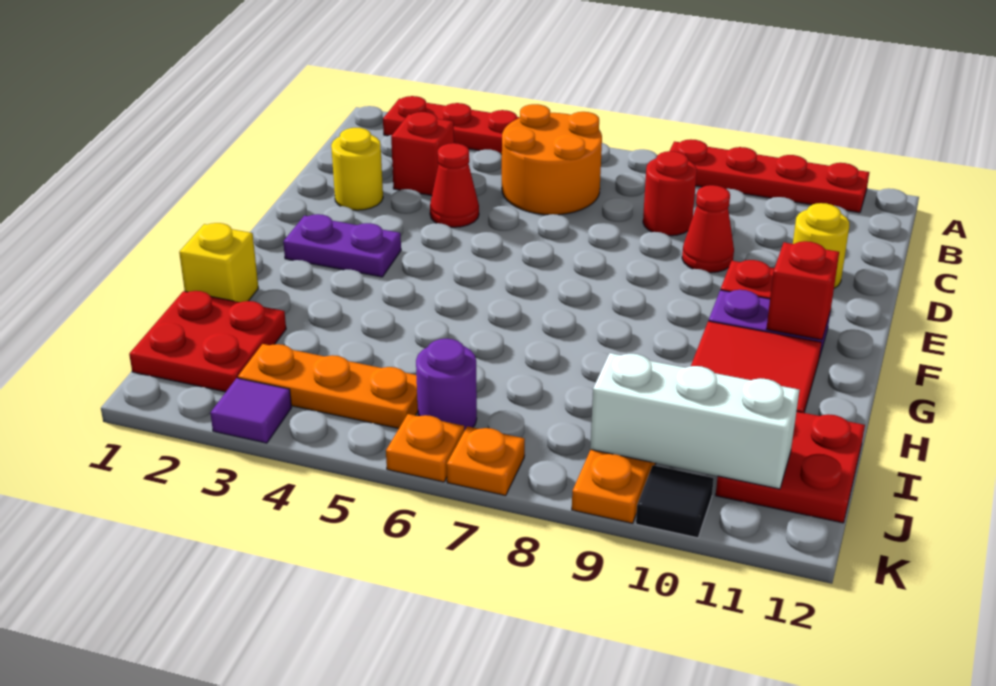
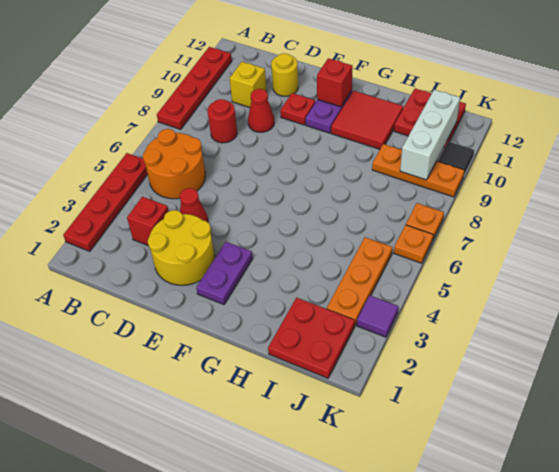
yellow 1x1 round brick [331,128,383,210] -> yellow 2x2 round brick [148,210,215,285]
yellow 1x1 brick [179,223,259,302] -> yellow 1x1 brick moved to [229,62,267,107]
purple 1x1 round brick [416,339,477,431] -> none

